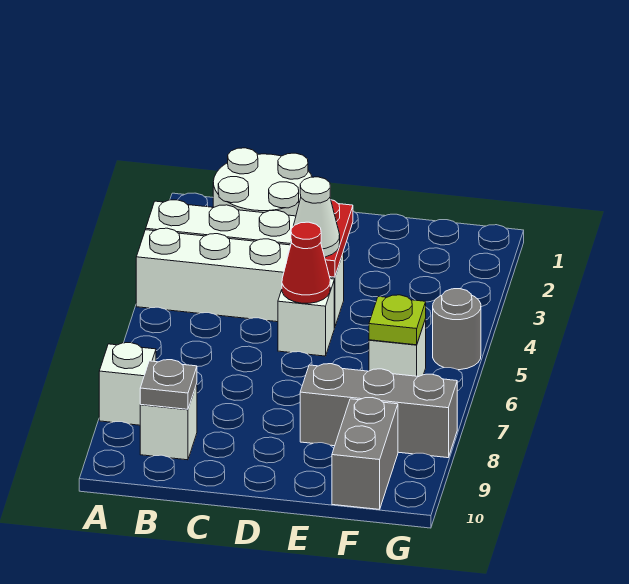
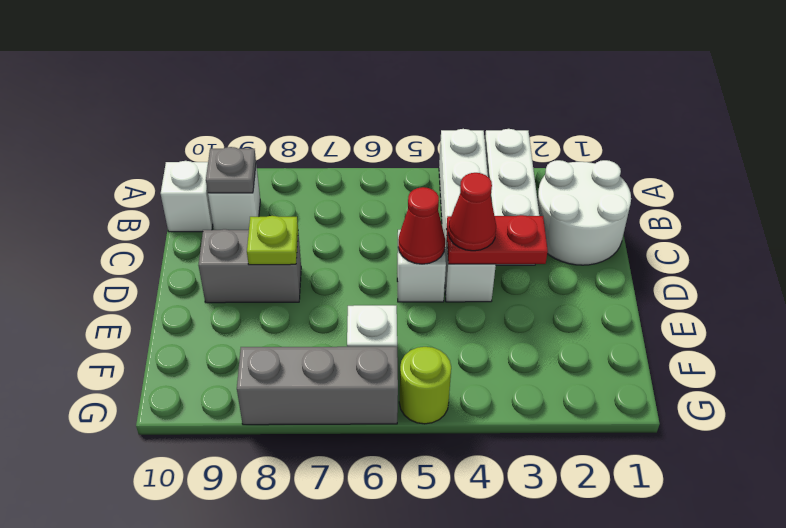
white 1x1 brick [99,343,156,425] -> white 1x1 brick moved to [161,161,213,232]
white 1x1 cone [294,177,340,257] -> red 1x1 cone [448,173,496,251]
grey 1x3 brick [300,364,457,458] -> grey 1x3 brick turned to [237,347,398,425]
lime 1x1 plate [369,295,426,345] -> lime 1x1 plate moved to [247,216,298,265]
grey 1x2 brick [332,398,398,509] -> grey 1x2 brick moved to [198,229,301,303]
grey 1x1 round brick [433,289,481,370] -> lime 1x1 round brick [399,347,451,424]

